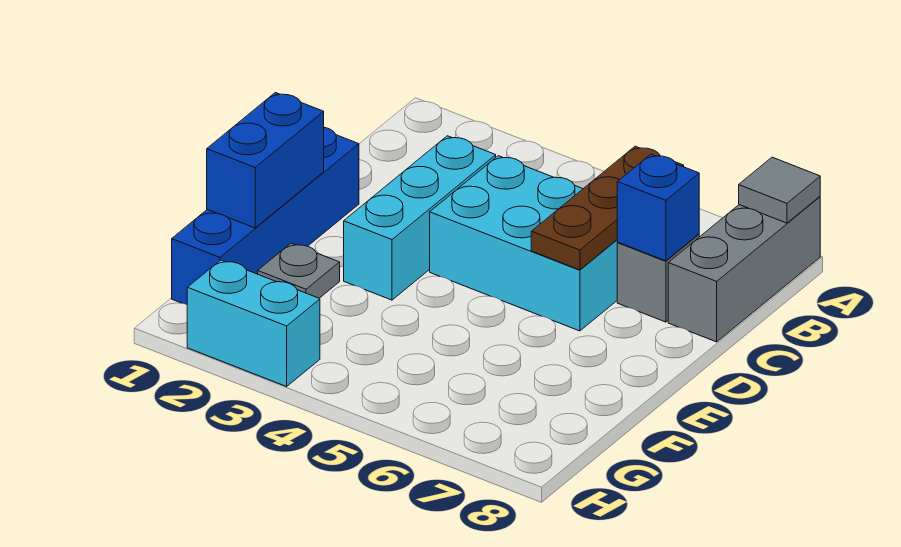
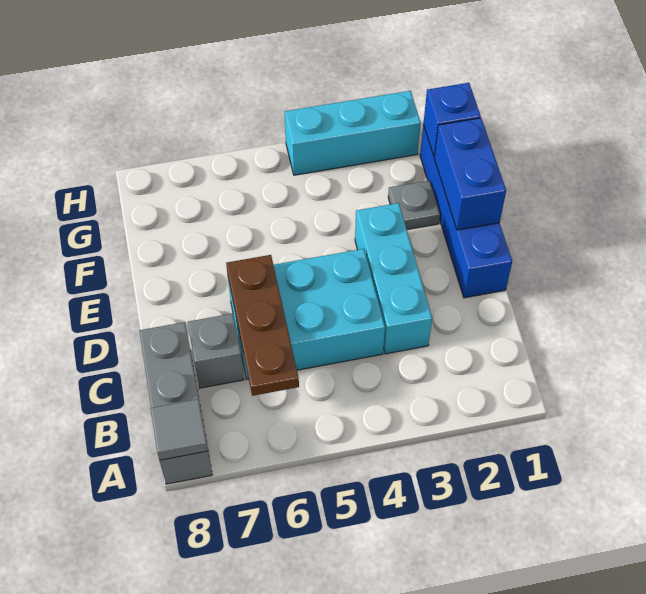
blue 1x1 brick [617,154,699,261] -> blue 1x1 brick moved to [423,83,481,157]
cyan 1x2 brick [187,260,320,386] -> cyan 1x3 brick [285,91,421,175]

